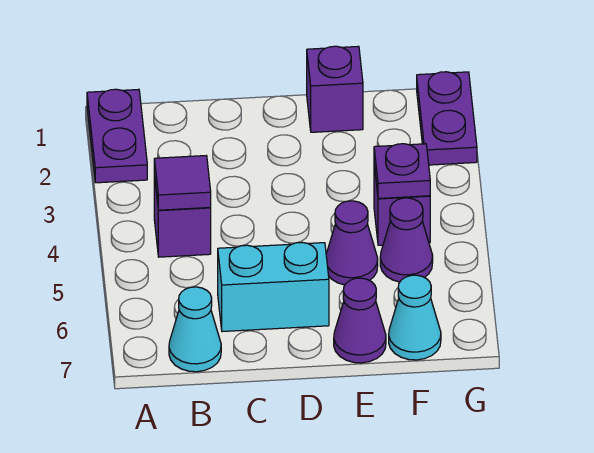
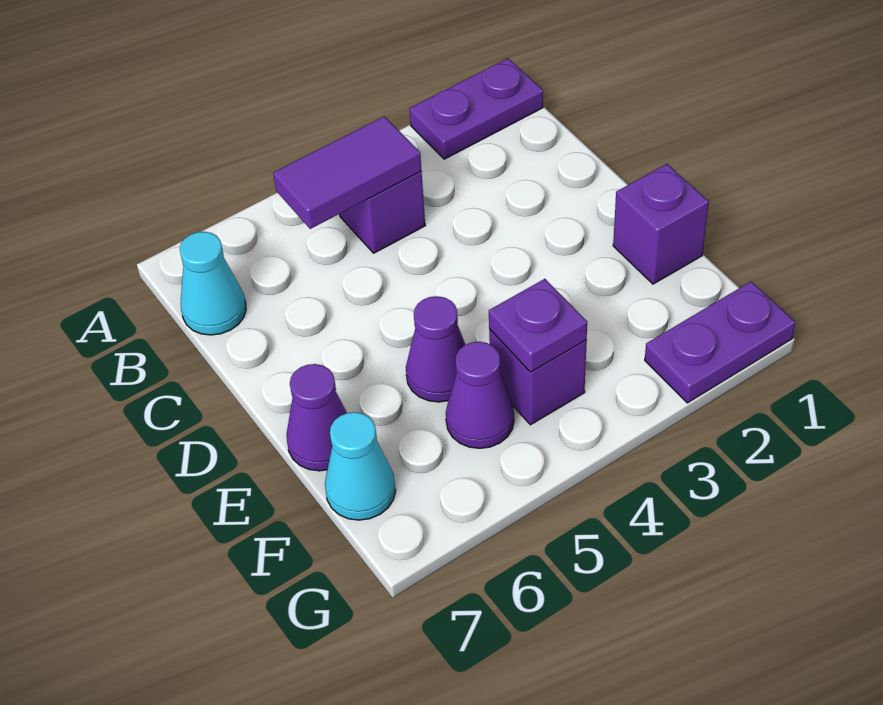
purple 1x1 tile [154,156,211,210] -> purple 1x2 tile [273,116,422,229]
cyan 1x2 brick [218,243,329,332] -> none

